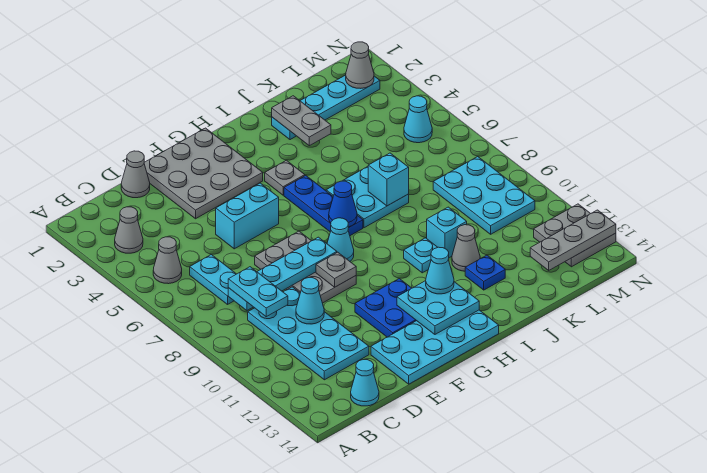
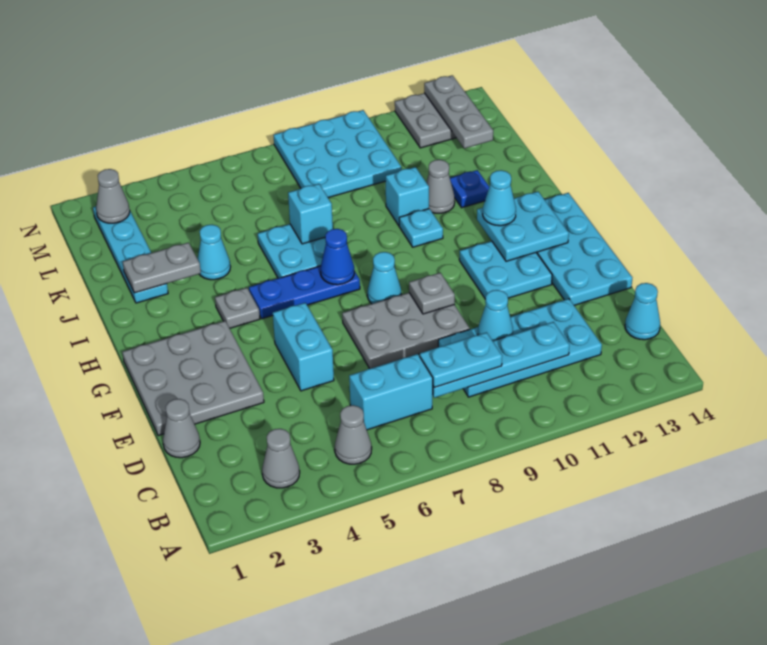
cyan 1x2 plate [190,255,236,304] -> cyan 1x2 brick [349,354,433,430]
cyan 1x4 plate [228,237,337,310] -> cyan 1x4 plate turned to [432,322,569,398]
blue 2x2 plate [355,279,416,337] -> cyan 2x2 plate [459,241,552,299]
cyan 2x3 plate [433,156,535,234] -> cyan 3x3 plate [273,110,402,198]
cyan 1x1 cone [404,96,432,143] -> cyan 1x1 cone moved to [198,225,231,280]

